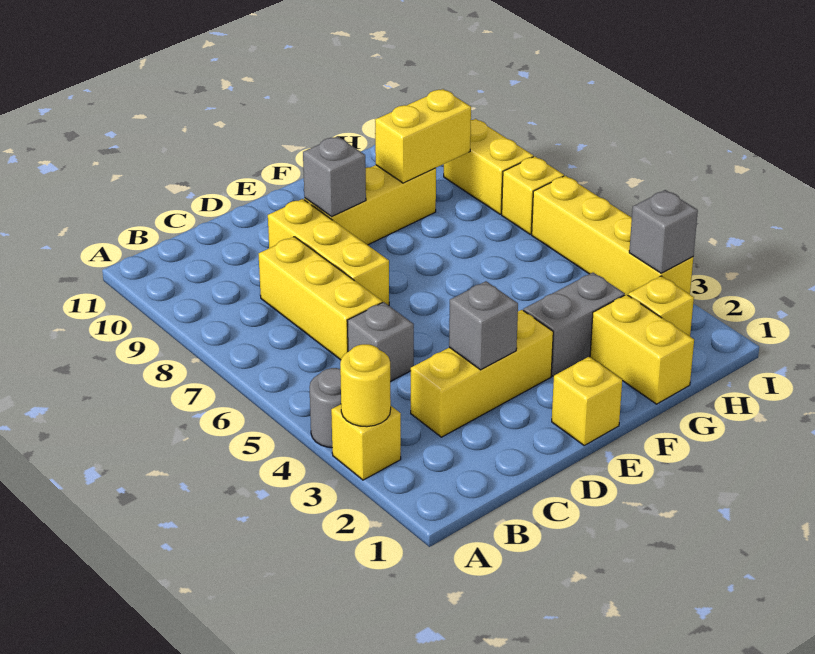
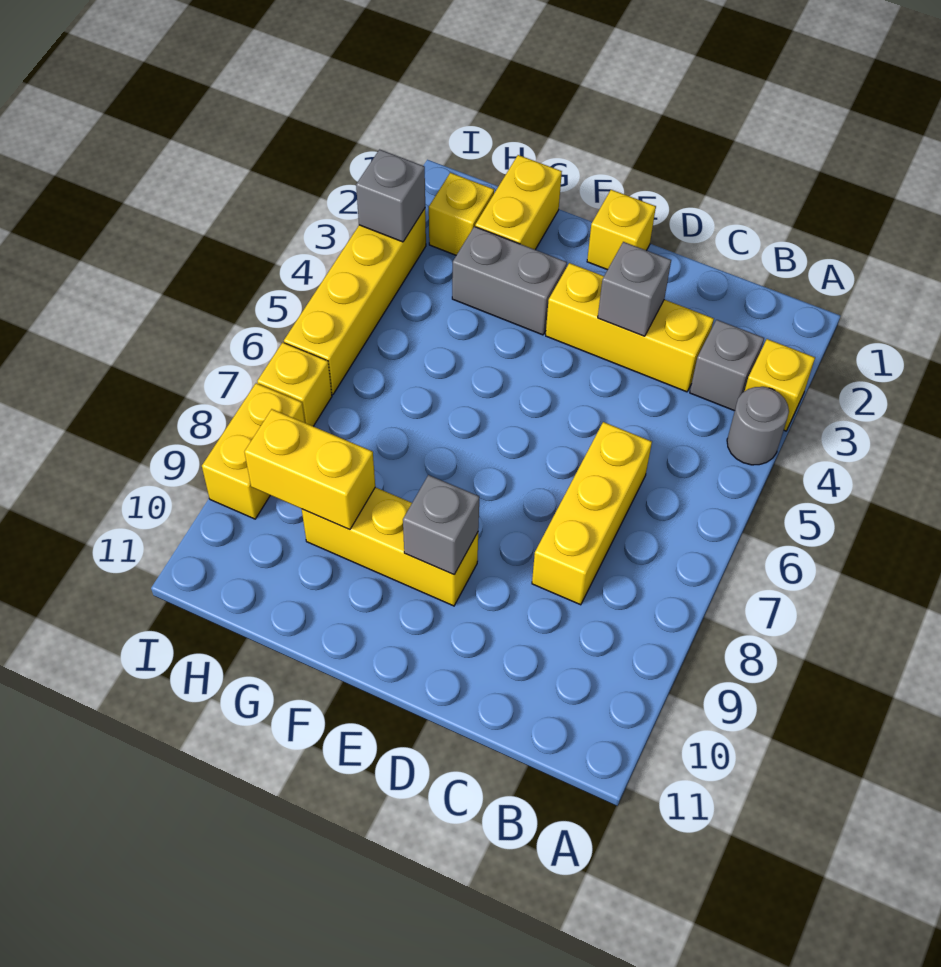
yellow 1x1 round brick [340,344,391,427] -> none
grey 1x1 brick [347,302,414,382] -> grey 1x1 brick moved to [690,320,764,411]
yellow 1x3 brick [268,199,389,305] -> none

